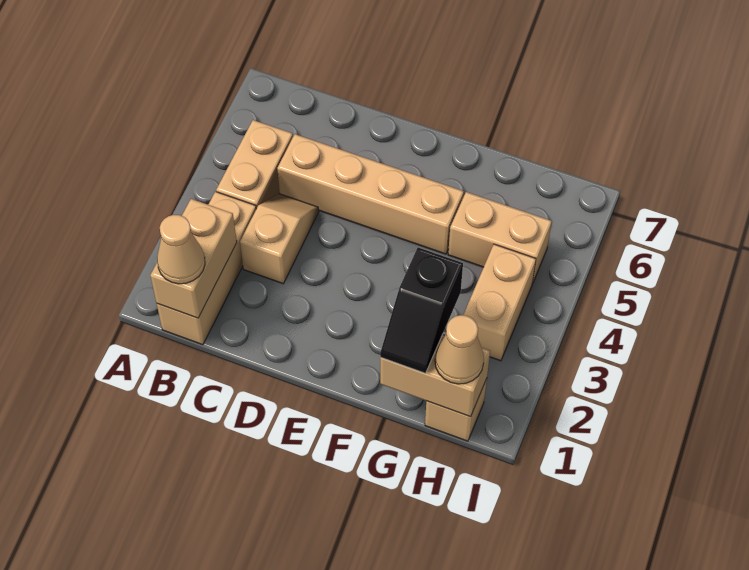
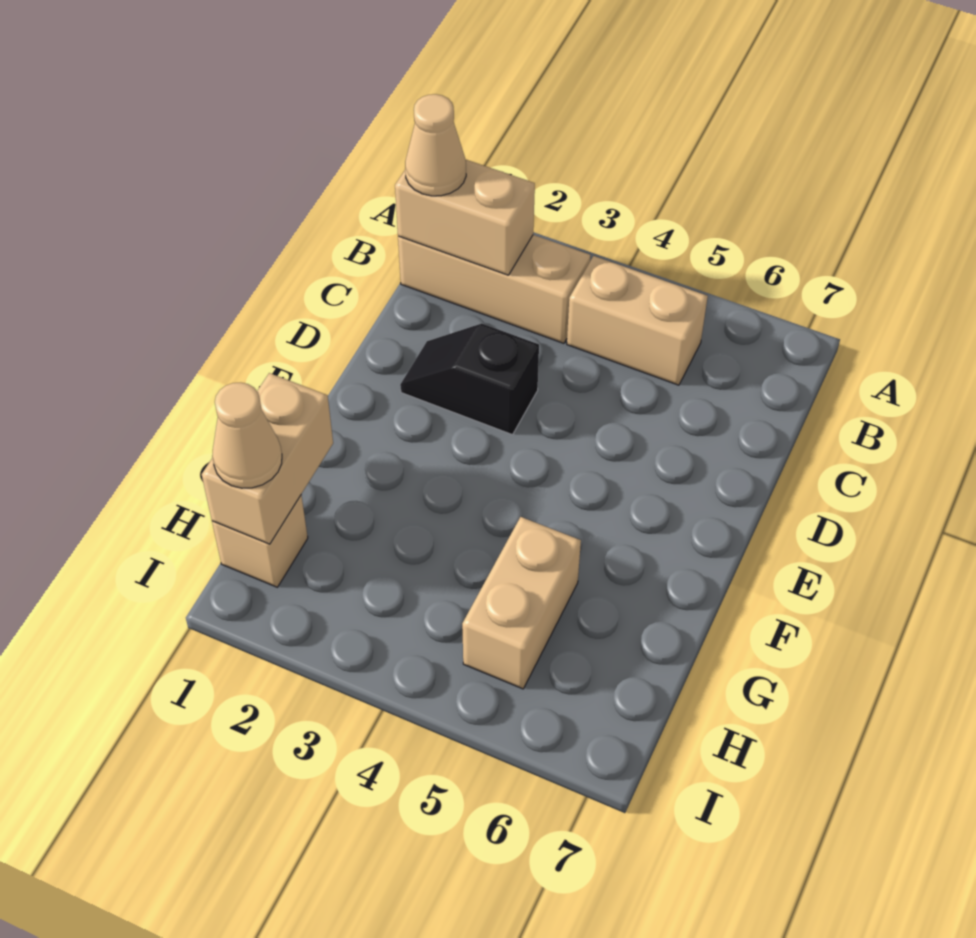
tan 1x2 slope [240,194,318,284] -> none
tan 1x4 brick [277,134,464,254] -> none
black 1x2 slope [380,248,463,373] -> black 1x2 slope moved to [400,324,539,435]
tan 1x2 brick [463,244,536,361] -> none

